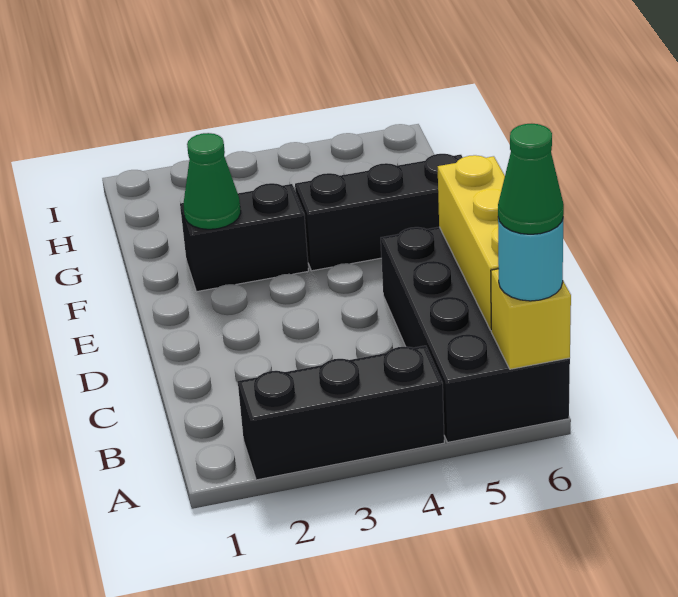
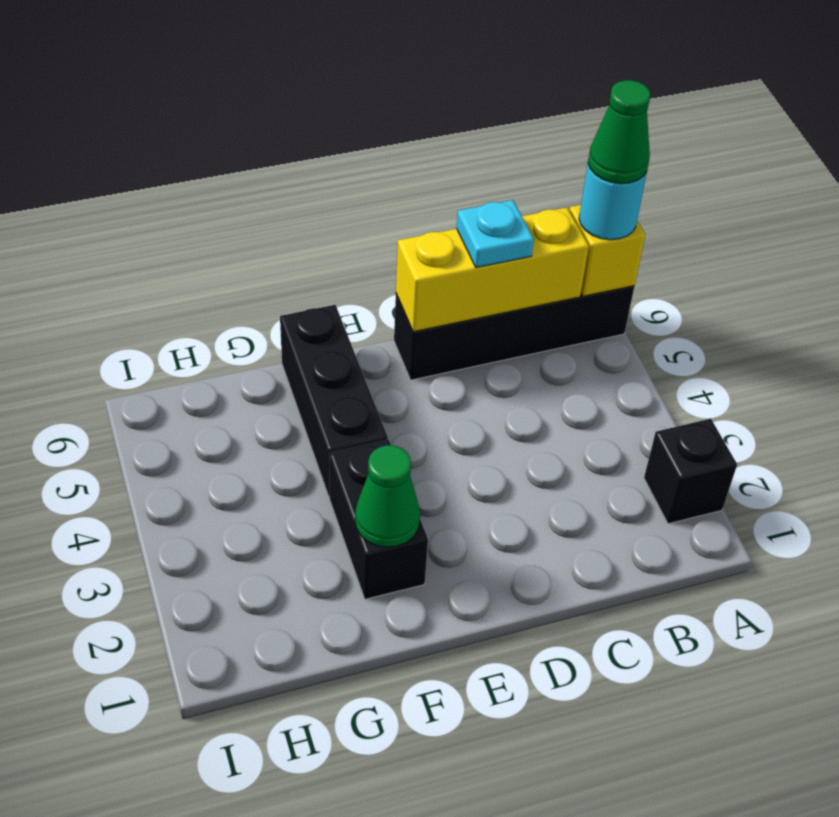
black 1x3 brick [238,346,444,480] -> black 1x1 brick [644,419,737,524]
black 2x4 brick [381,227,570,442] -> black 1x4 brick [394,286,634,380]
none -> cyan 1x1 plate [456,200,534,268]

